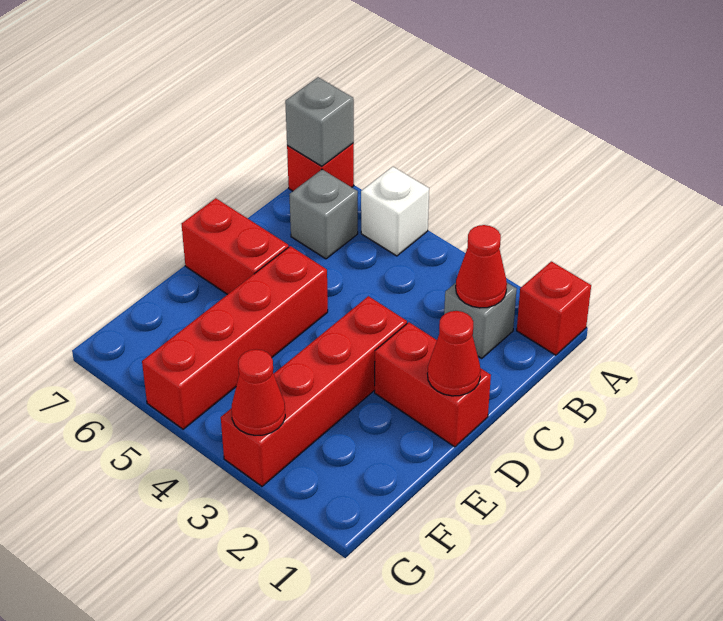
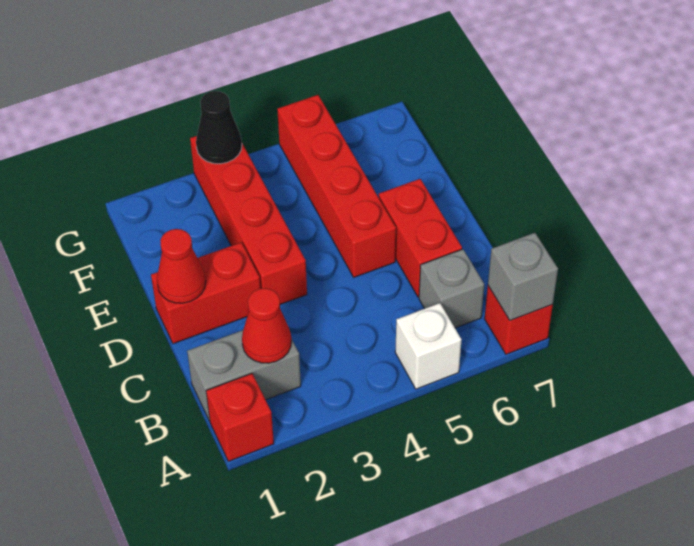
grey 1x1 brick [444,283,517,358] -> grey 1x2 brick [187,330,301,421]
red 1x2 brick [182,198,289,295] -> red 1x2 brick turned to [379,179,462,297]
red 1x1 cone [232,349,285,435] -> black 1x1 cone [196,91,242,164]

